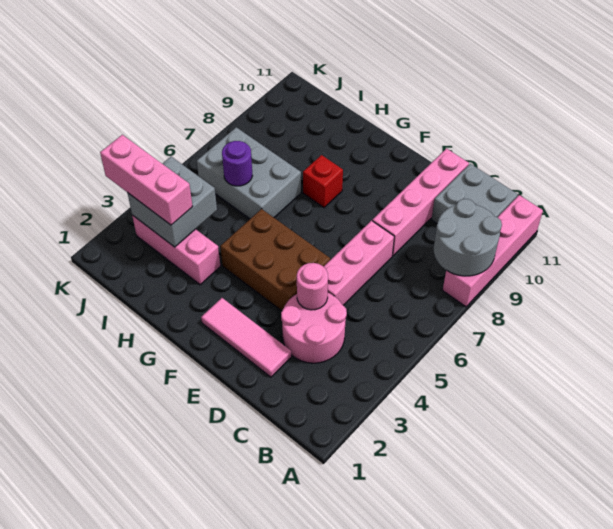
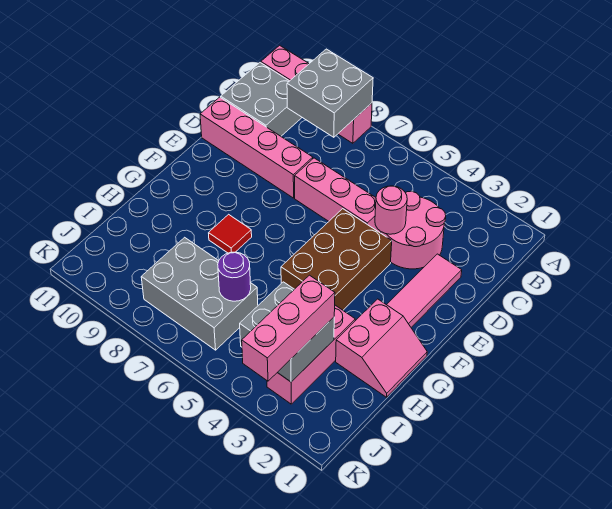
grey 2x2 round brick [434,199,502,276] -> grey 2x2 brick [287,49,373,137]
none -> pink 2x2 slope [336,299,427,397]
red 1x1 brick [303,155,343,208] -> red 1x1 tile [209,214,252,253]
grey 2x3 brick [197,127,301,219] -> grey 2x3 brick turned to [141,237,258,350]

